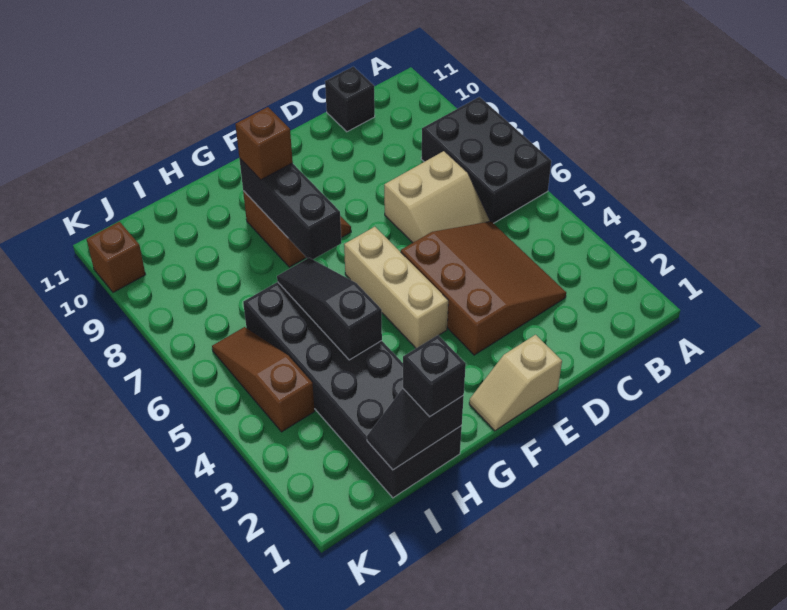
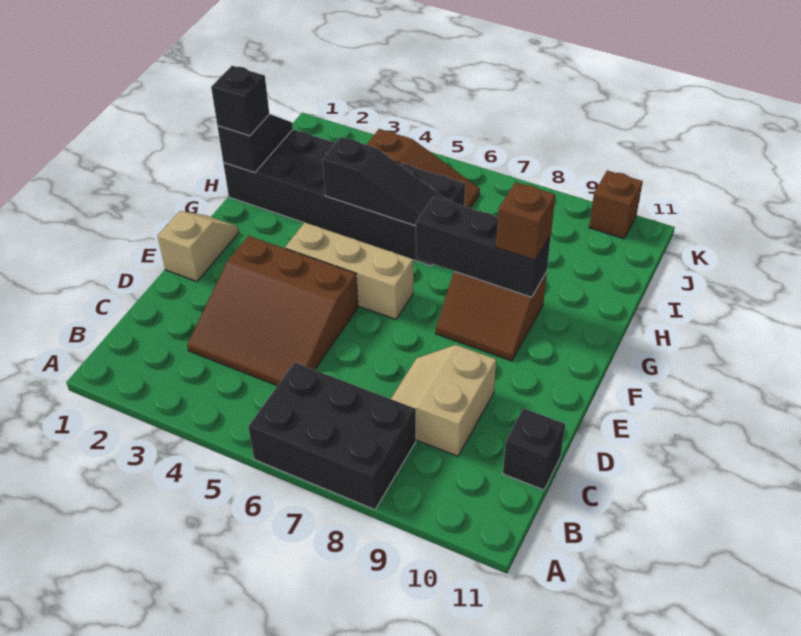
tan 2x2 slope [384,151,490,243] -> tan 2x2 slope moved to [391,345,496,456]

